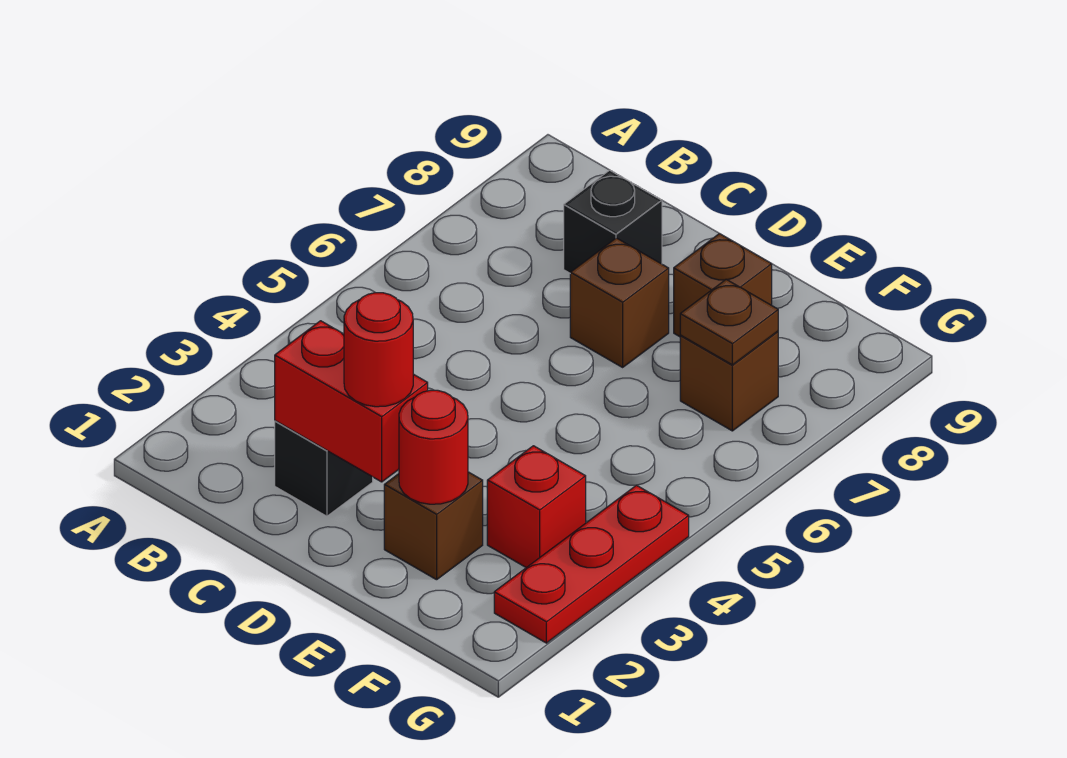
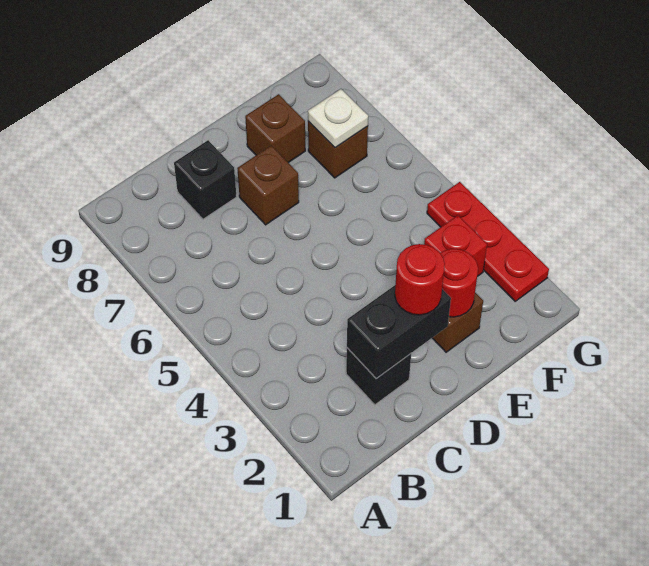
red 1x2 brick [275,321,428,482] -> black 1x2 brick [347,285,451,378]
brown 1x1 plate [680,279,778,365] -> white 1x1 plate [308,89,368,148]

